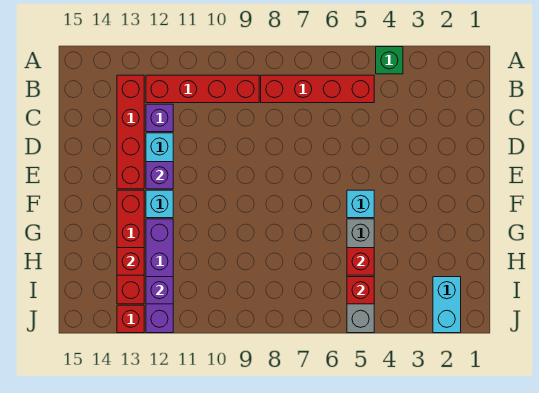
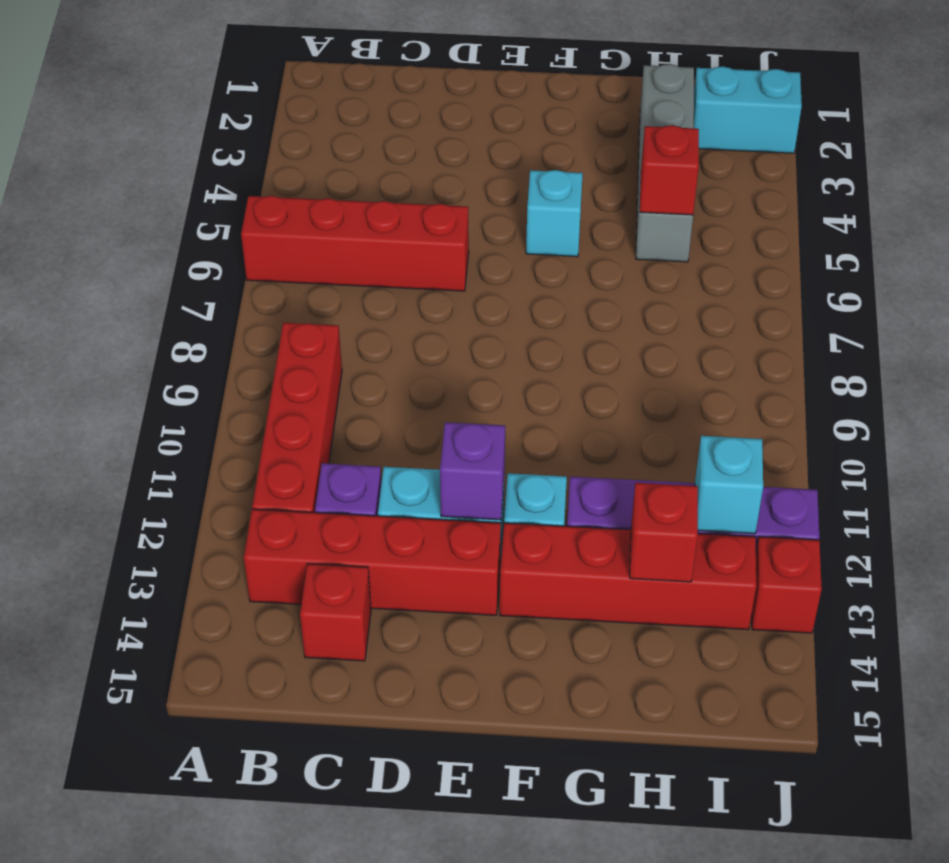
green 1x1 brick [376,47,403,74] -> none
red 1x4 brick [261,75,374,103] -> red 1x4 brick turned to [241,196,469,291]
grey 1x4 brick [347,219,374,333] -> grey 1x4 brick turned to [636,64,694,262]
red 1x1 brick [347,277,374,304] -> red 1x1 brick moved to [300,564,371,661]
purple 1x1 brick [146,277,173,304] -> cyan 1x1 brick [695,436,763,534]

